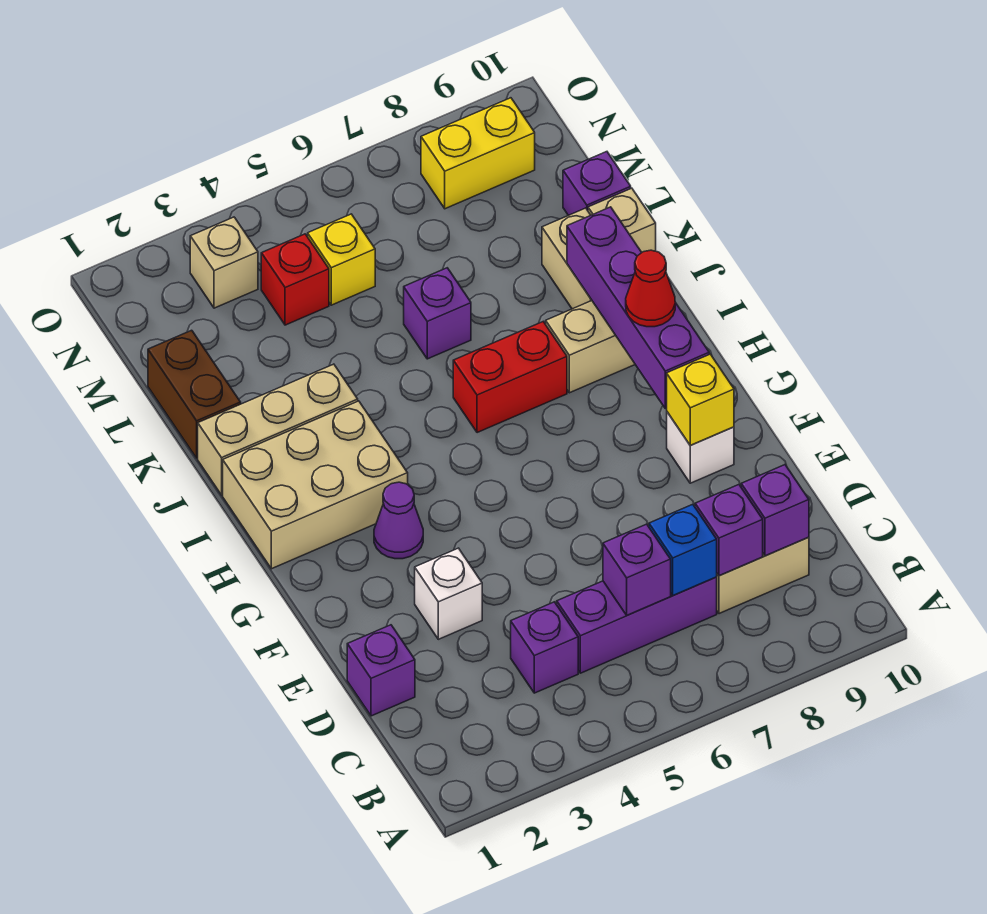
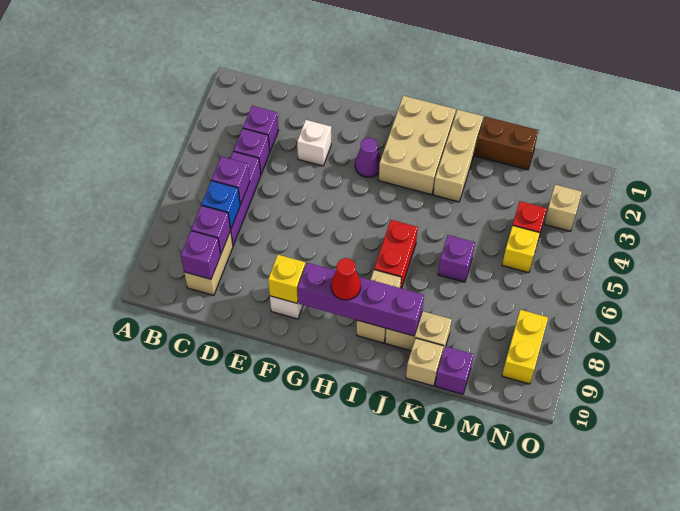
purple 1x1 brick [347,625,415,716] -> purple 1x1 brick moved to [243,106,279,151]

